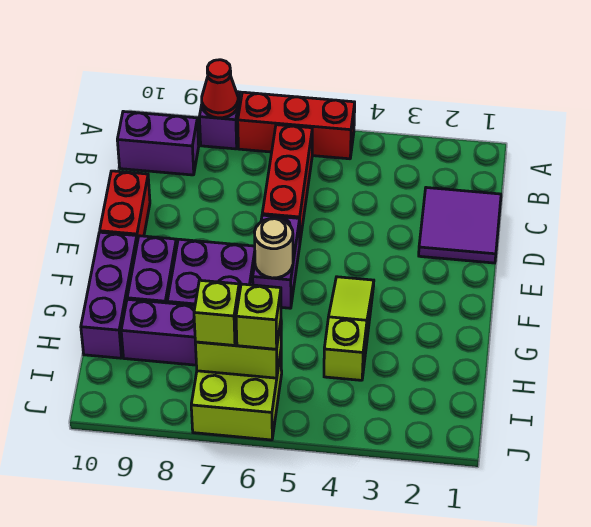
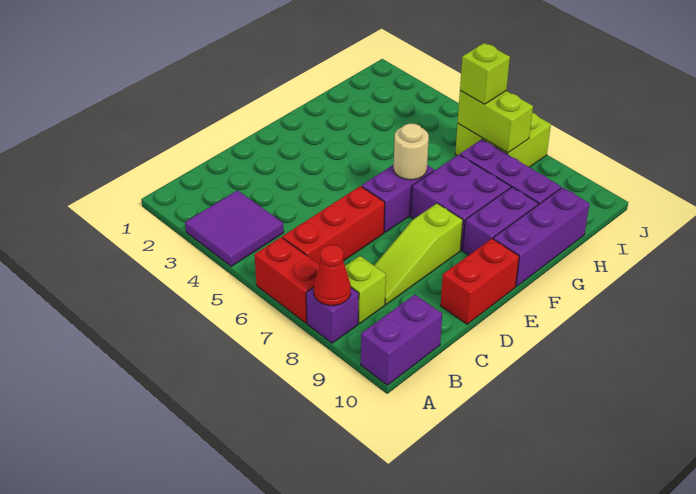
red 1x3 brick [238,92,355,159] -> red 1x2 brick [254,237,319,323]
purple 1x2 brick [117,111,199,175] -> purple 1x2 brick turned to [361,295,442,385]
purple 2x2 tile [419,188,501,263] -> purple 2x2 tile moved to [185,190,284,266]
lime 1x3 slope [324,277,374,380] -> lime 1x3 slope moved to [374,203,463,304]
lime 1x1 brick [194,280,239,345] -> lime 1x1 brick moved to [345,256,386,323]

